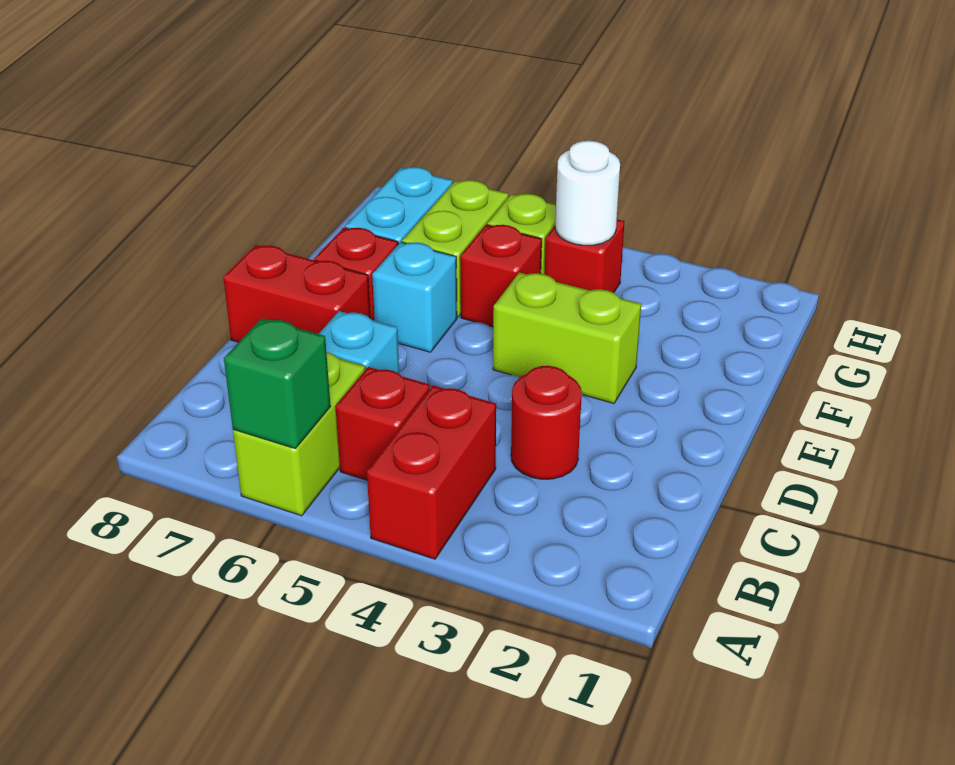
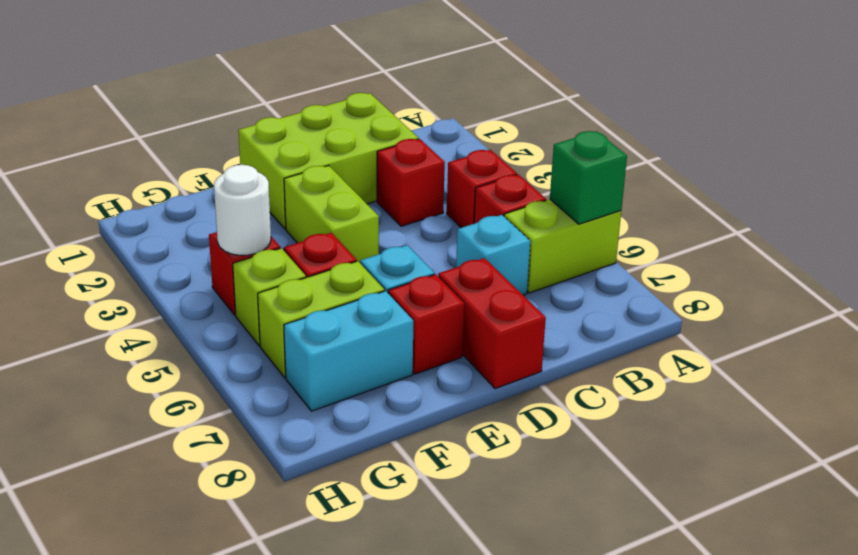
red 1x2 brick [367,385,496,559] -> red 1x1 brick [447,150,517,228]
none -> lime 2x3 brick [238,93,418,229]
red 1x1 round brick [511,366,582,479] -> red 1x1 brick [377,139,445,226]

